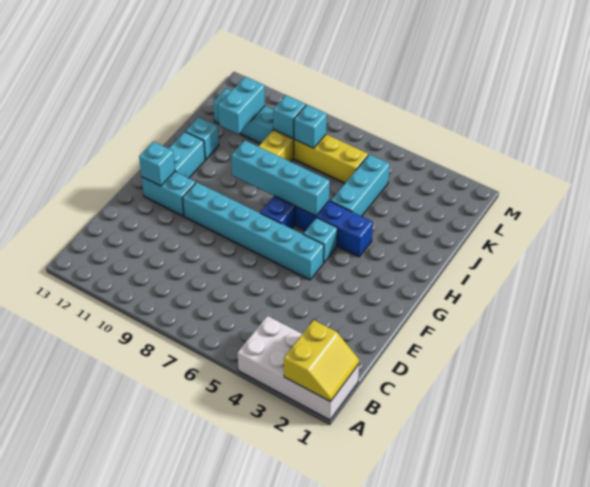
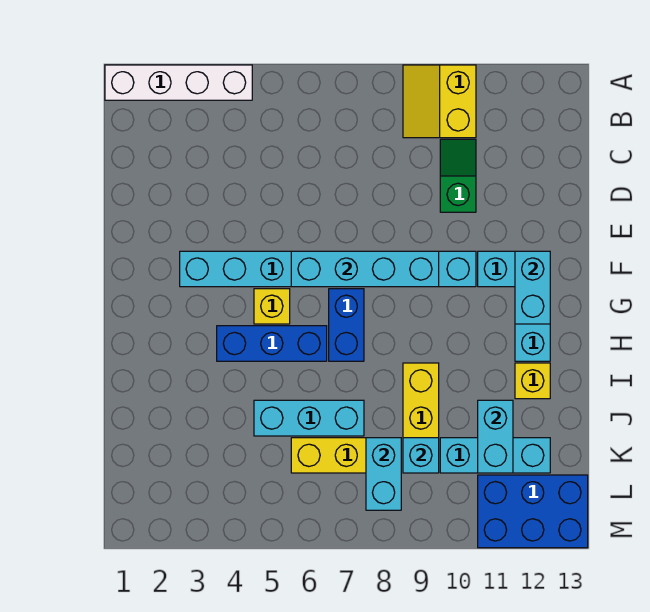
white 2x4 brick [238,316,359,420] -> white 1x4 brick [105,65,252,100]
yellow 2x2 slope [284,320,359,402] -> yellow 2x2 slope moved to [403,65,476,138]
none -> green 1x2 slope [440,139,476,212]
cyan 1x6 brick [183,182,324,280] -> cyan 1x8 brick [180,251,476,287]
cyan 1x1 brick [139,141,175,186] -> cyan 1x2 brick [515,251,550,324]
cyan 1x1 brick [303,218,337,263] -> yellow 1x1 brick [254,289,290,324]
cyan 1x4 brick [231,140,330,216] -> cyan 1x4 brick moved to [291,251,439,287]
cyan 1x3 brick [331,154,390,216] -> cyan 1x3 brick turned to [254,400,364,436]
cyan 1x1 brick [185,117,219,160] -> yellow 1x1 brick [515,363,550,399]
cyan 1x1 brick [294,105,327,148] -> cyan 1x2 brick [366,438,401,510]
none -> blue 2x3 brick [478,475,588,548]

